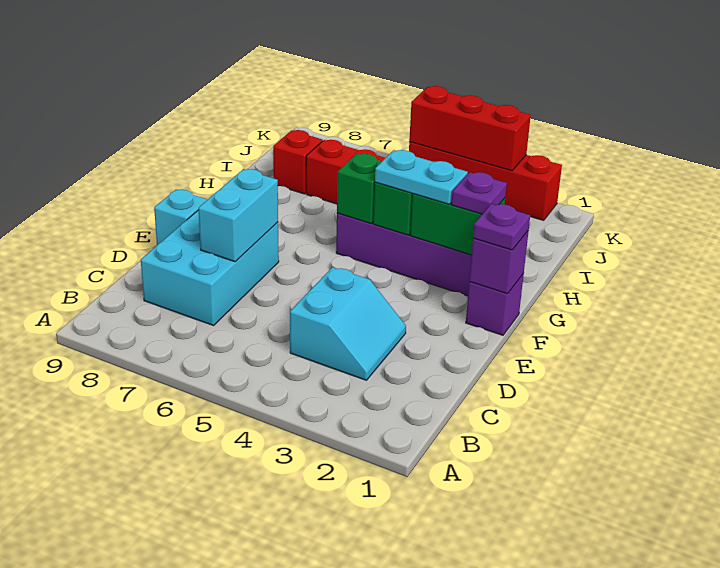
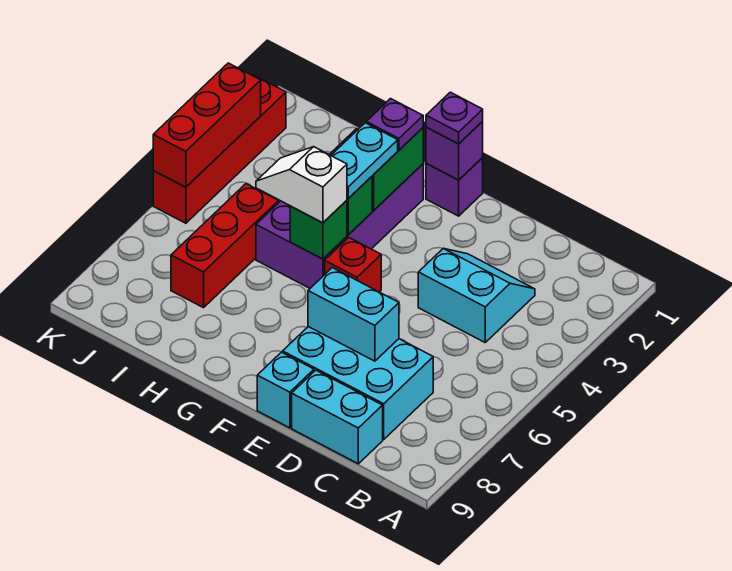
none -> cyan 1x2 brick [292,370,383,464]
none -> white 1x2 slope [256,147,347,223]
red 1x1 brick [273,130,323,194] -> red 1x1 brick moved to [325,237,381,292]

